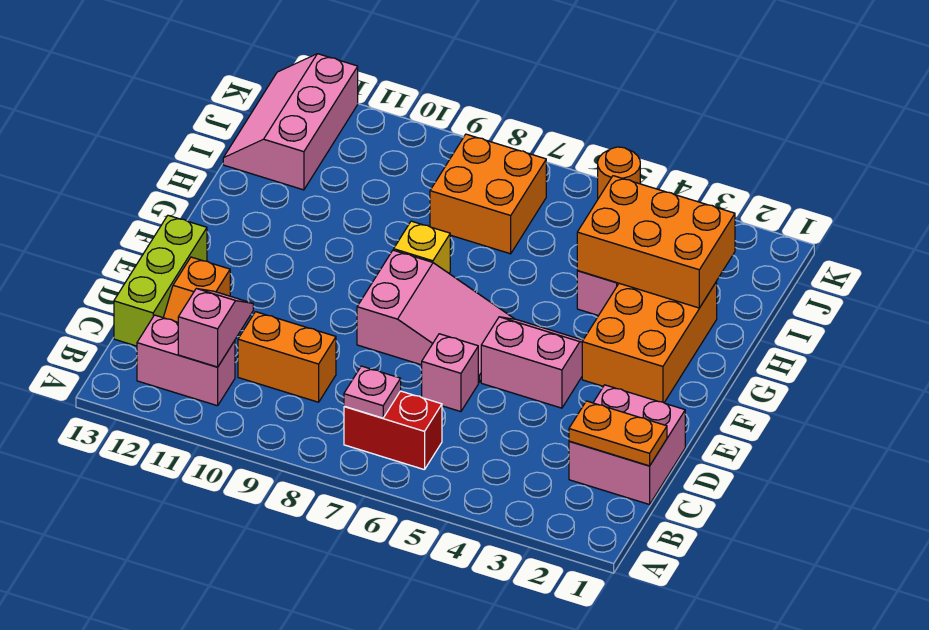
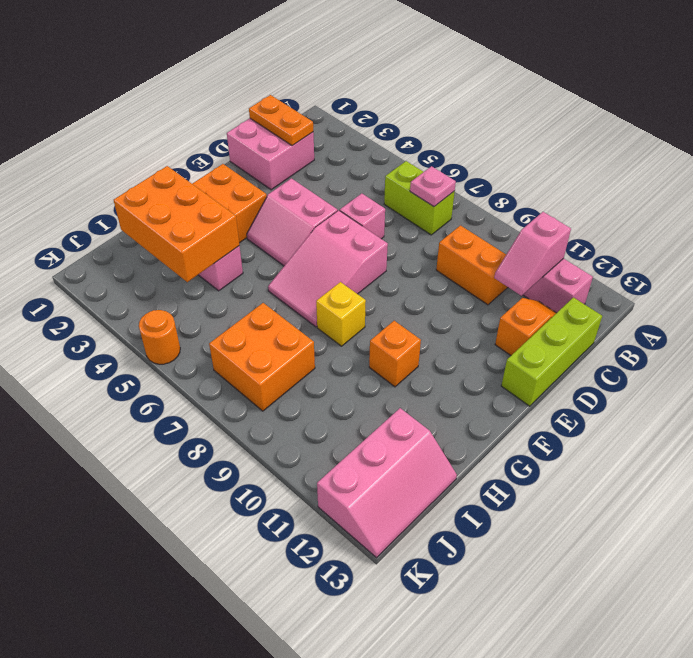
red 1x2 brick [344,391,442,470] -> lime 1x2 brick [384,161,455,235]
pink 2x3 slope [357,250,514,382] -> pink 2x3 slope turned to [268,210,388,327]
none -> orange 1x1 brick [369,321,421,387]

